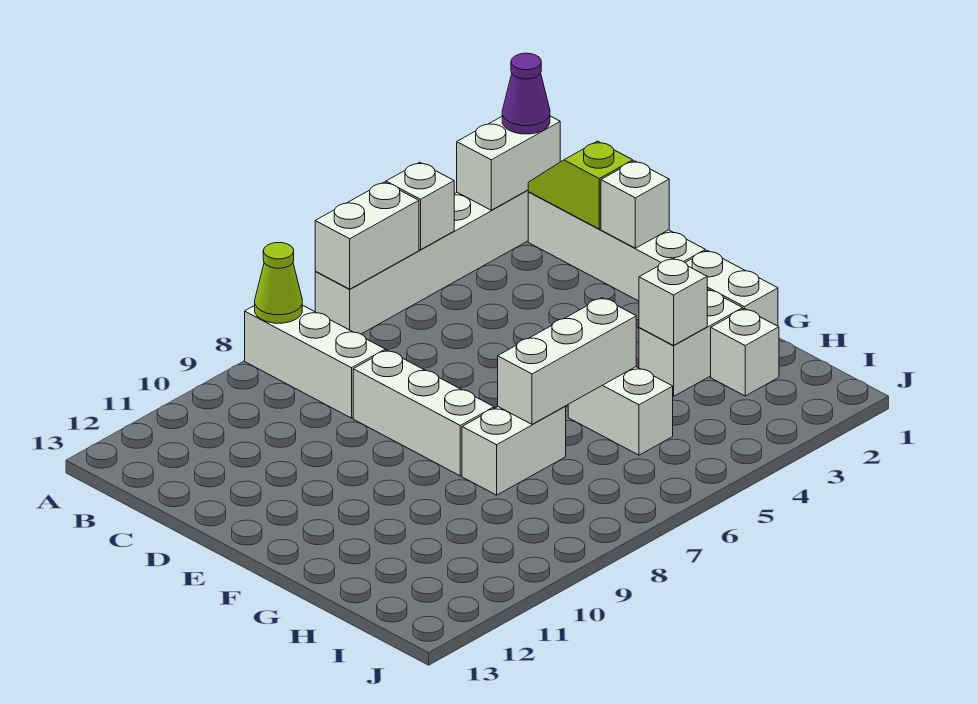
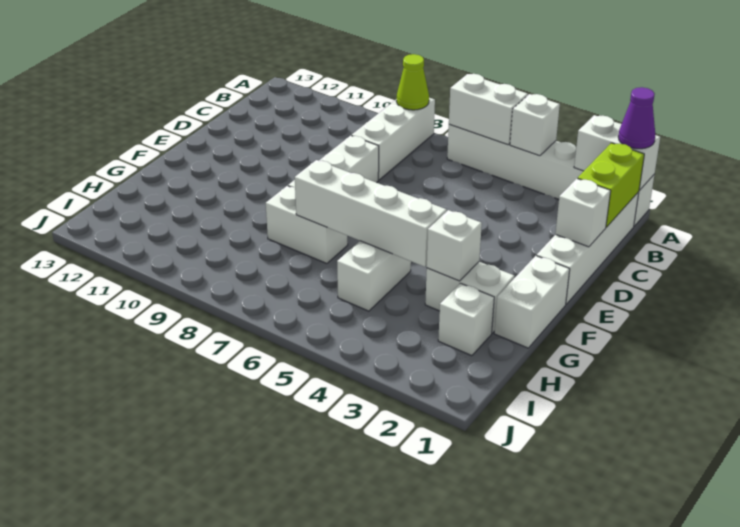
lime 1x2 slope [528,141,633,229] -> lime 1x2 brick [577,143,644,227]
white 1x3 brick [498,298,636,424] -> white 1x4 brick [295,160,447,267]

